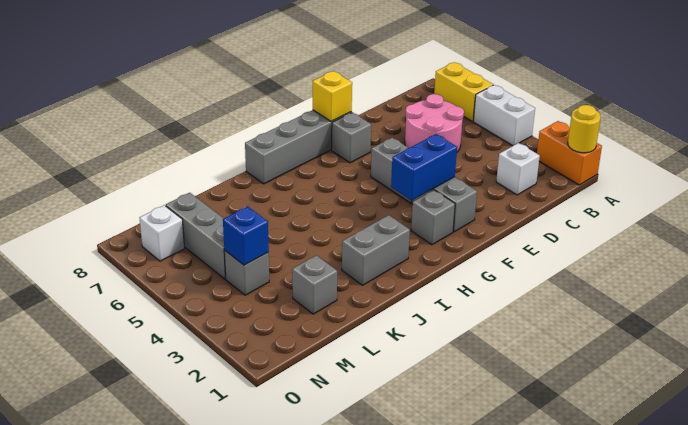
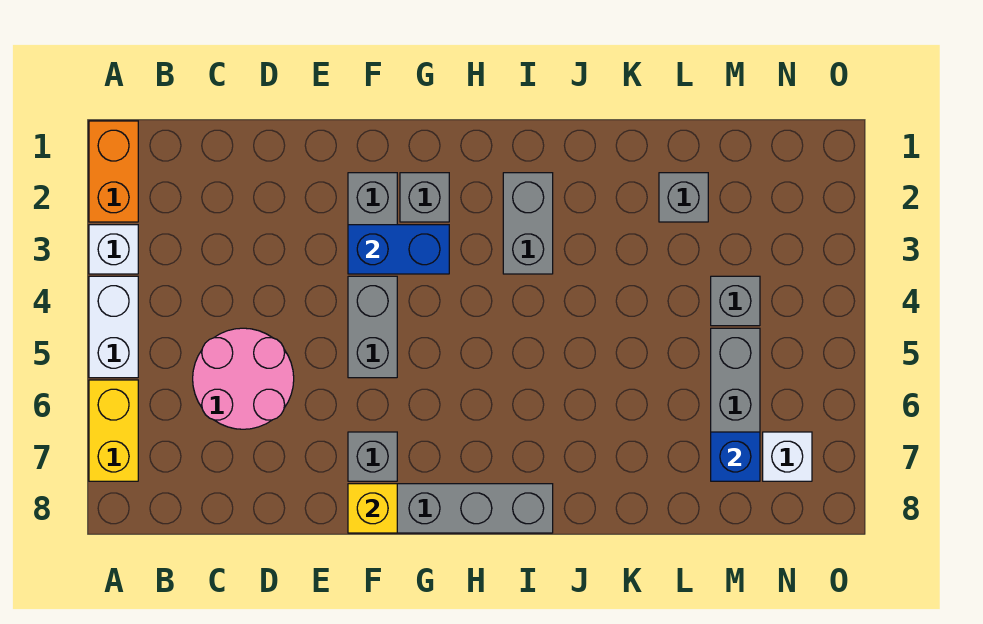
yellow 1x1 round brick [568,105,601,153] -> none
white 1x1 brick [496,143,540,195] -> white 1x1 brick moved to [89,225,138,274]
grey 1x2 brick [342,215,410,285] -> grey 1x2 brick turned to [503,173,553,274]
blue 1x1 brick [223,206,269,265] -> blue 1x1 brick moved to [711,432,760,481]

